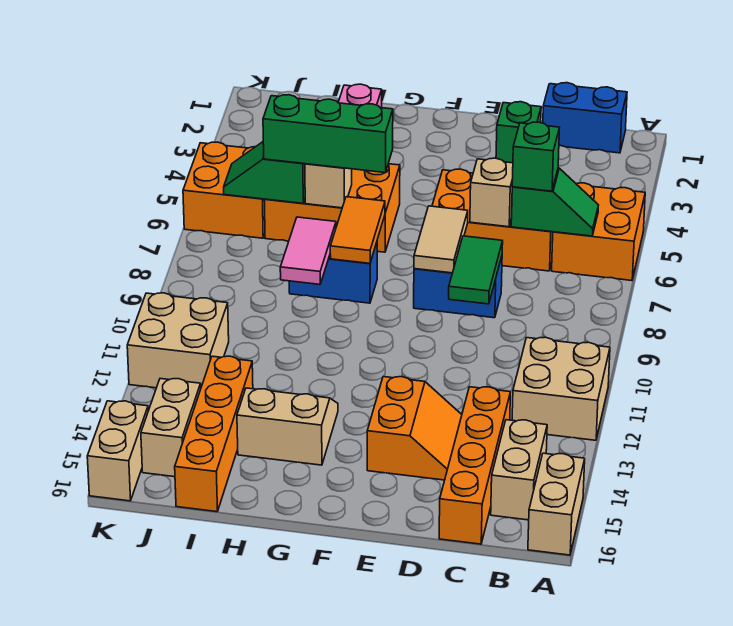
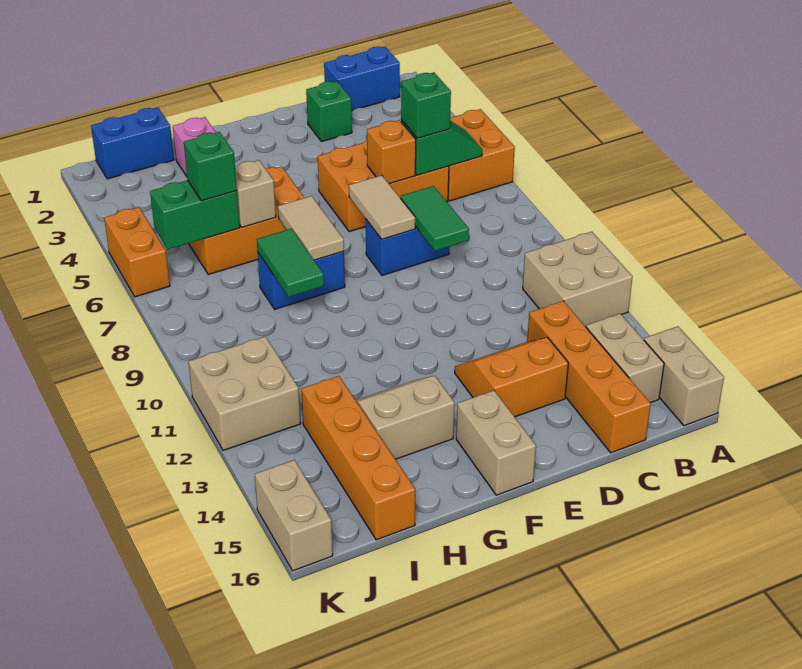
tan 1x1 brick [470,158,513,227] -> orange 1x1 brick [367,120,416,184]
orange 2x2 slope [367,377,462,480] -> orange 2x2 slope turned to [455,338,568,417]
green 1x3 brick [263,95,393,173] -> green 1x1 brick [184,132,237,201]
orange 1x2 tile [330,197,385,263] -> tan 1x2 tile [278,196,344,260]
pink 1x2 tile [280,217,336,284] -> green 1x2 tile [257,229,324,297]
none -> blue 1x2 brick [91,107,174,179]
green 1x2 slope [224,142,305,203] -> green 1x2 brick [150,180,240,249]
orange 2x2 brick [183,142,265,238] -> orange 1x2 brick [104,207,170,297]
tan 1x2 brick [141,379,201,477] -> tan 1x2 brick moved to [456,390,536,495]

